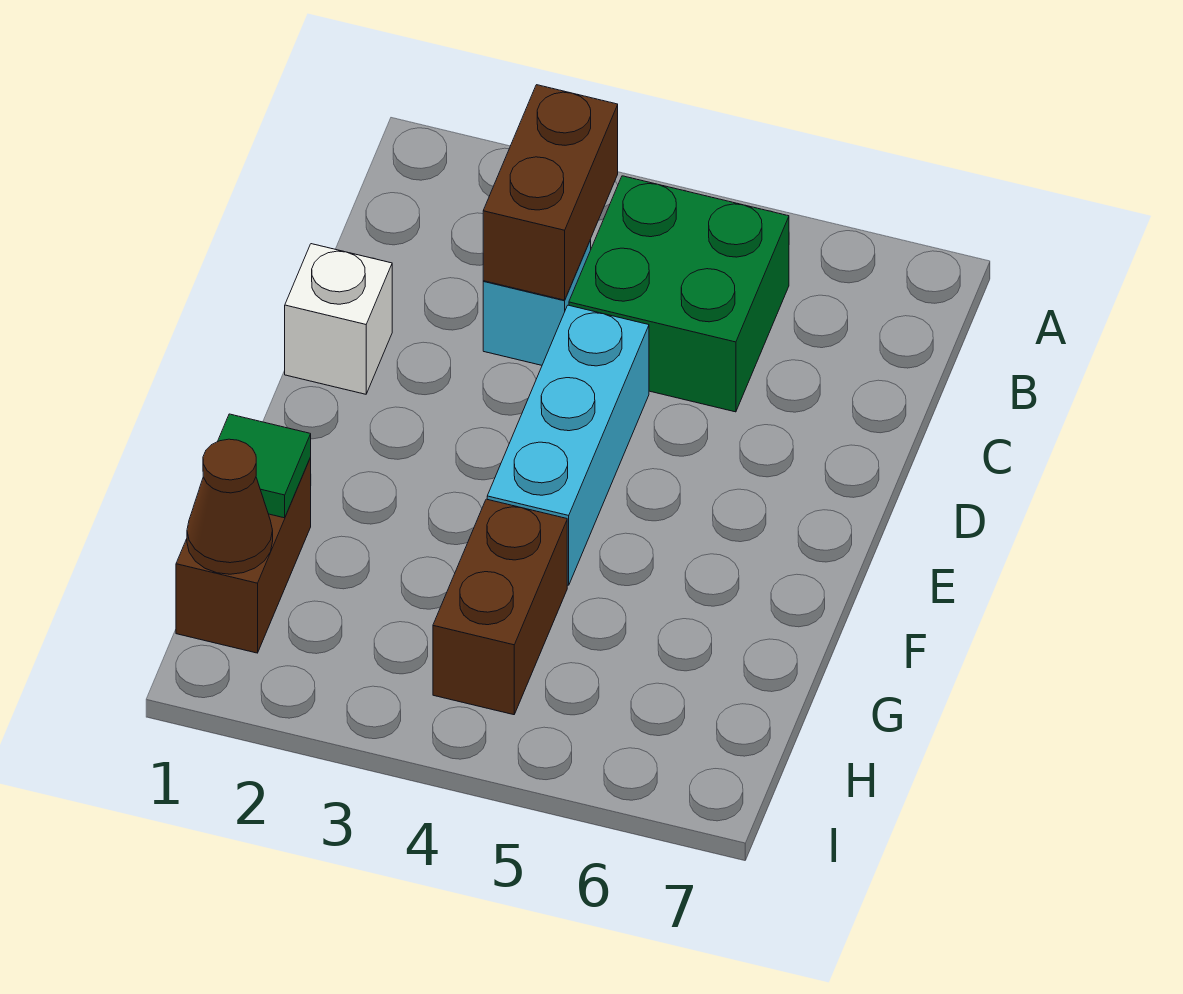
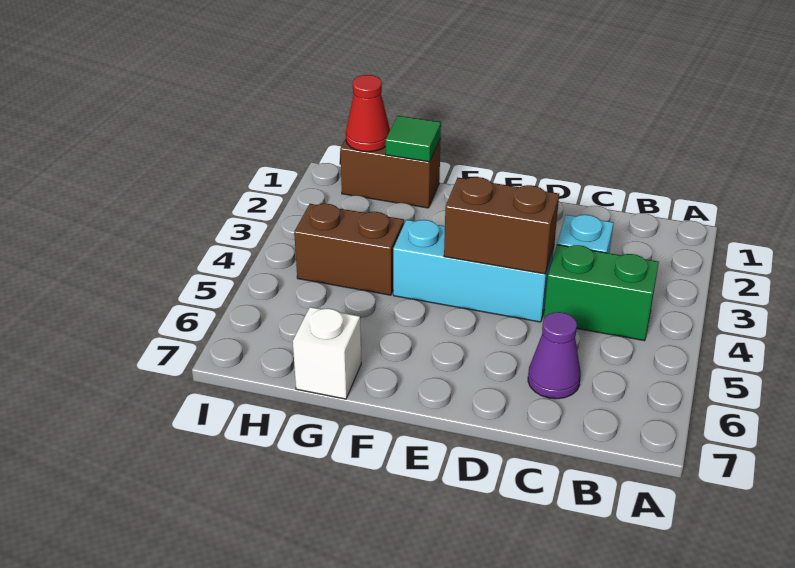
brown 1x2 brick [483,85,618,300] -> brown 1x2 brick moved to [444,177,559,274]
green 2x2 brick [569,176,789,412] -> green 1x2 brick [544,245,659,341]
none -> purple 1x1 cone [528,312,581,399]
white 1x1 brick [285,244,392,394] -> white 1x1 brick moved to [293,307,361,399]
brown 1x1 cone [187,439,273,574] -> red 1x1 cone [346,75,390,152]

